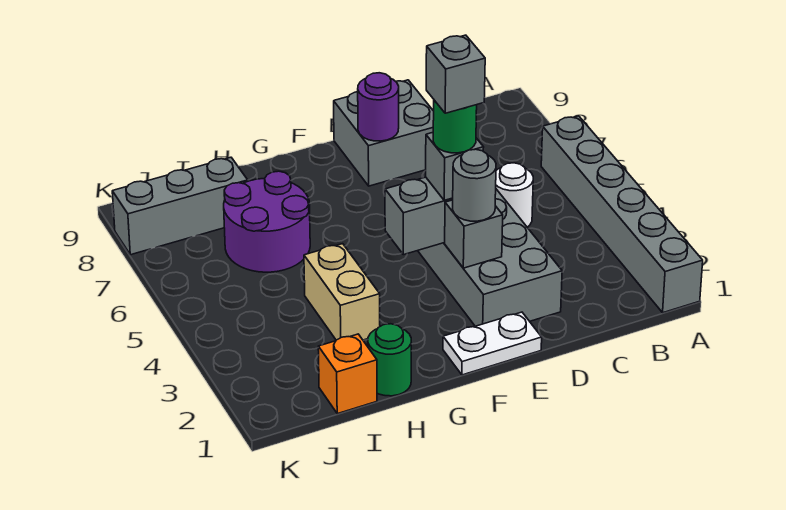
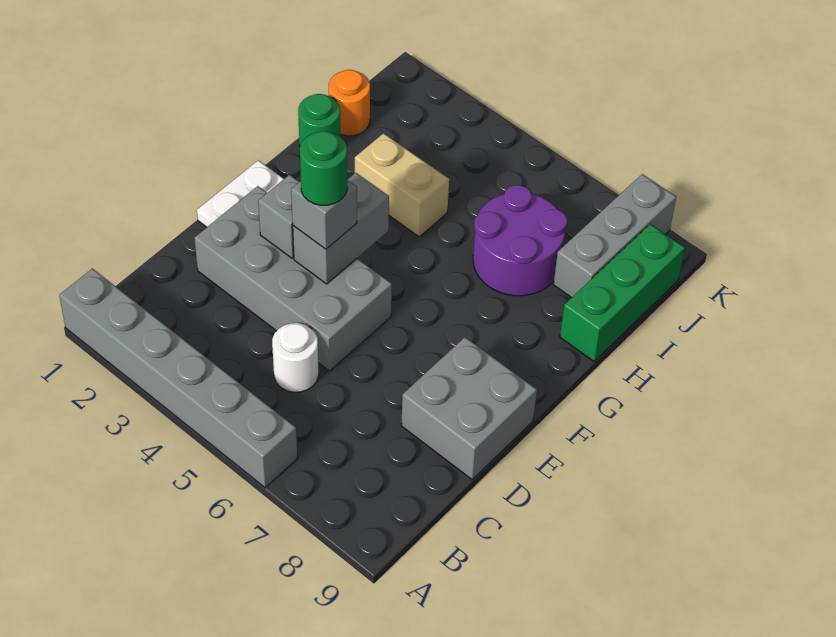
grey 1x1 round brick [453,149,496,221] -> none
grey 1x1 brick [426,35,485,113] -> none
purple 1x1 round brick [358,73,399,141] -> none
none -> green 1x3 brick [560,224,685,361]
orange 1x1 brick [318,334,377,414] -> orange 1x1 round brick [329,70,370,136]

